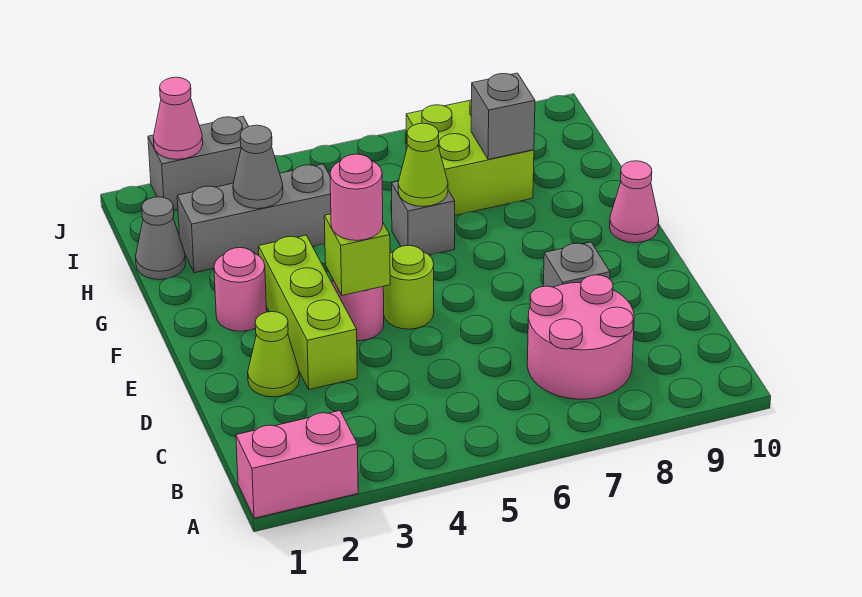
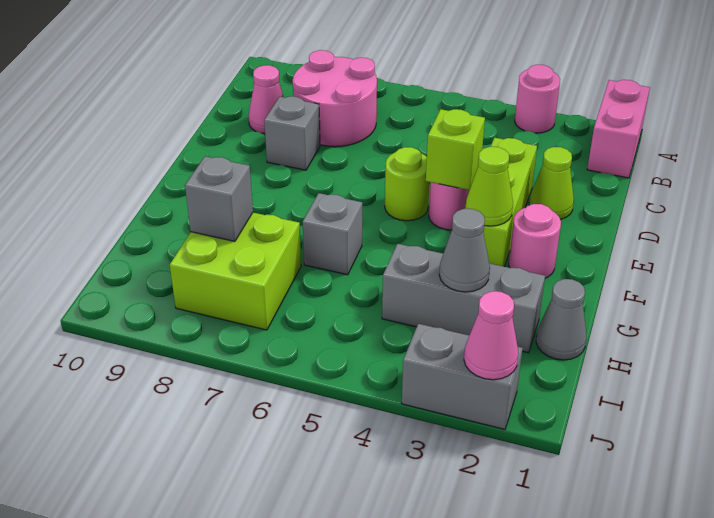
pink 1x2 brick [236,411,358,518] -> pink 1x2 brick turned to [587,80,650,178]
pink 1x1 round brick [330,154,383,241] -> pink 1x1 round brick moved to [515,65,560,133]
pink 1x1 cone [610,161,659,243] -> pink 1x1 cone moved to [249,65,283,134]
lime 1x1 cone [398,123,448,207] -> lime 1x1 cone moved to [465,147,513,226]

